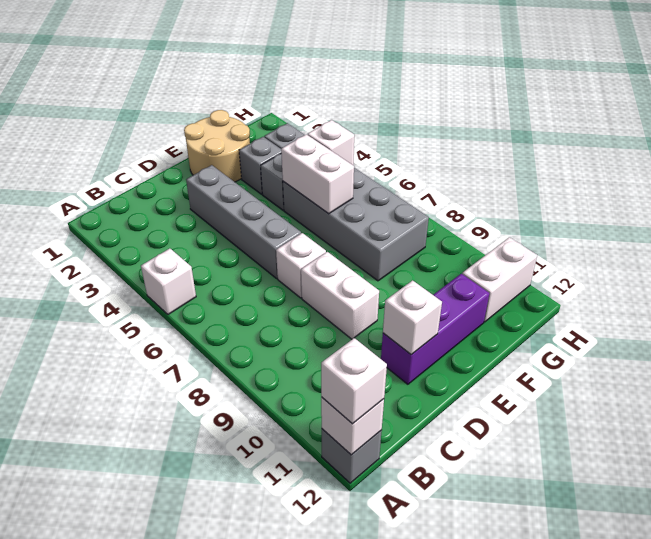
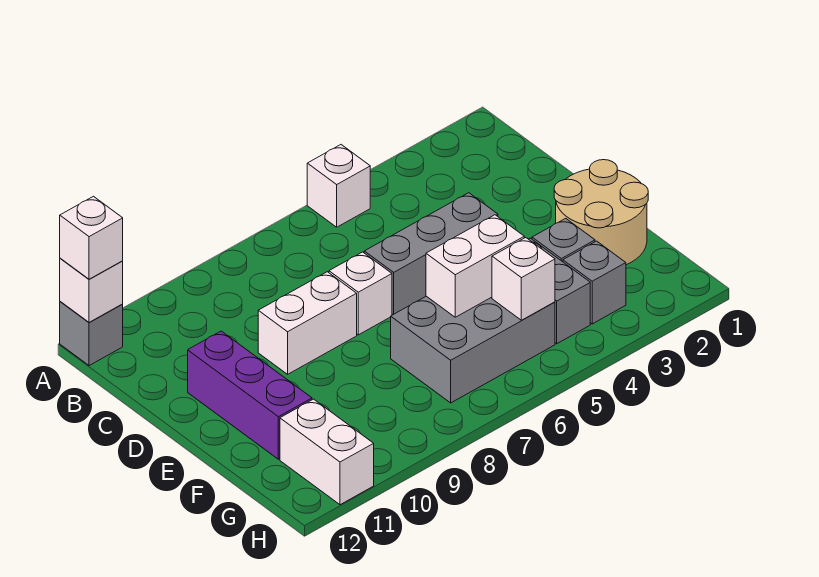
grey 1x4 brick [186,165,301,278] -> grey 1x3 brick [364,193,498,315]
white 1x1 brick [383,280,442,355] -> none
grey 2x4 brick [283,168,429,281] -> grey 2x3 brick [391,296,555,403]

